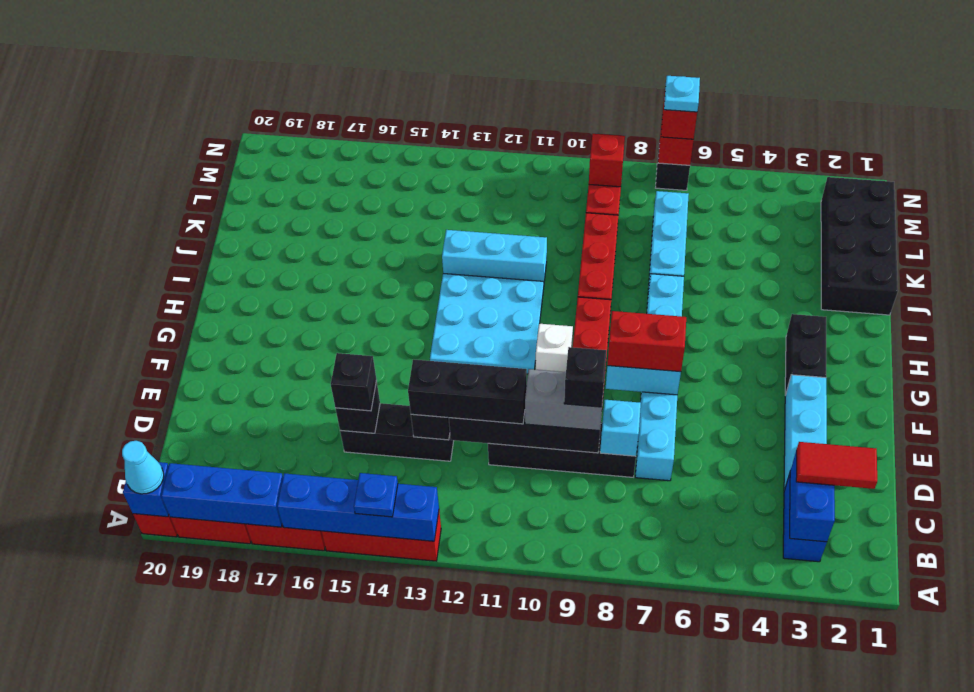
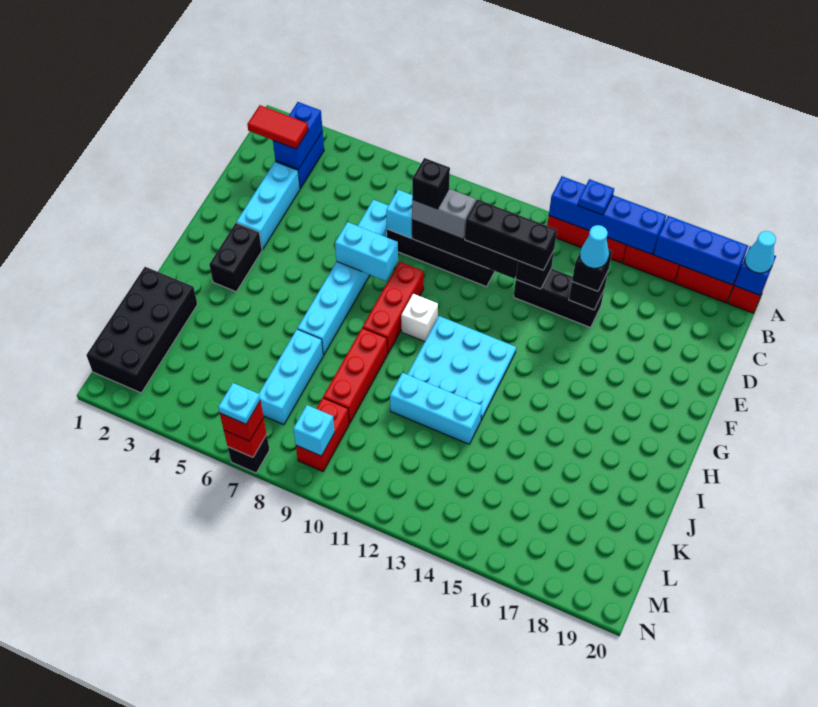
none -> cyan 1x1 cone [580,225,609,268]
red 1x2 brick [607,311,686,372] -> none
red 1x1 brick [589,134,625,187] -> cyan 1x1 brick [293,405,335,456]

